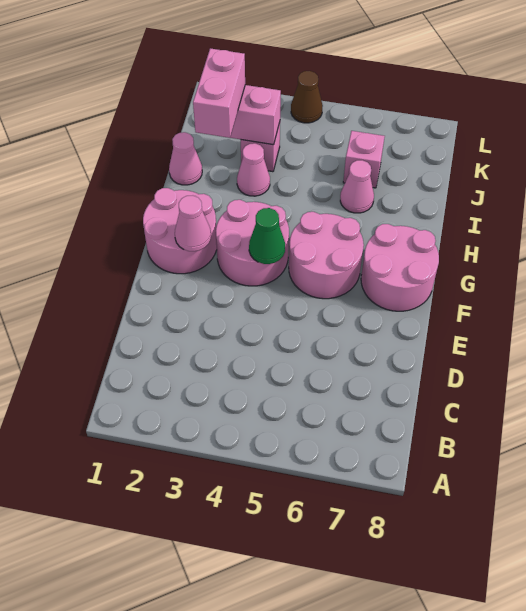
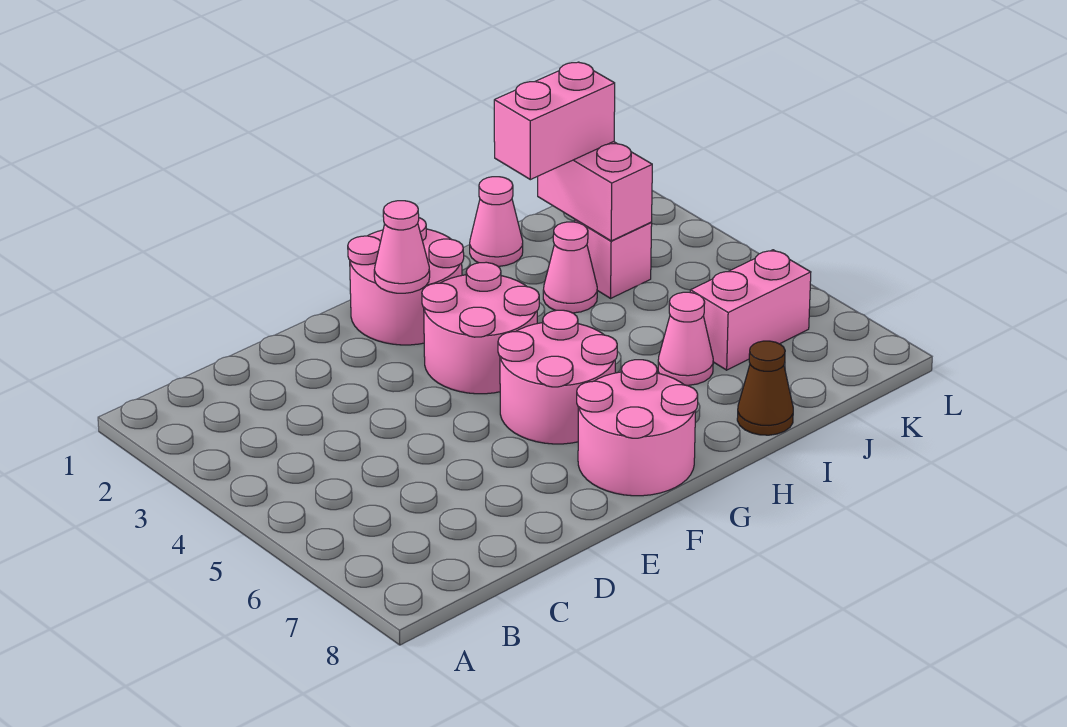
green 1x1 cone [249,208,285,264] -> none
pink 1x1 brick [343,131,385,188] -> pink 1x2 brick [690,250,811,370]
brown 1x1 cone [291,71,323,123] -> brown 1x1 cone moved to [737,341,793,435]

